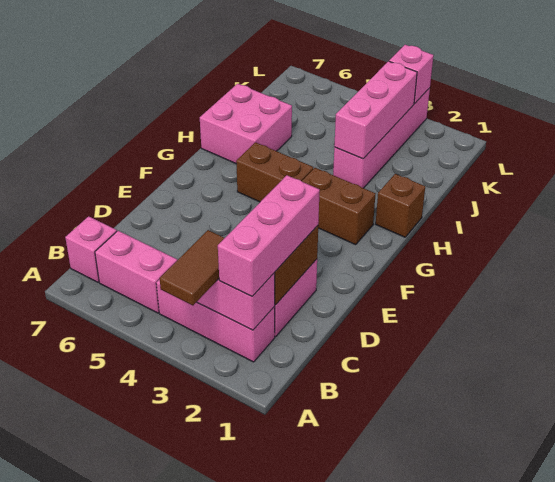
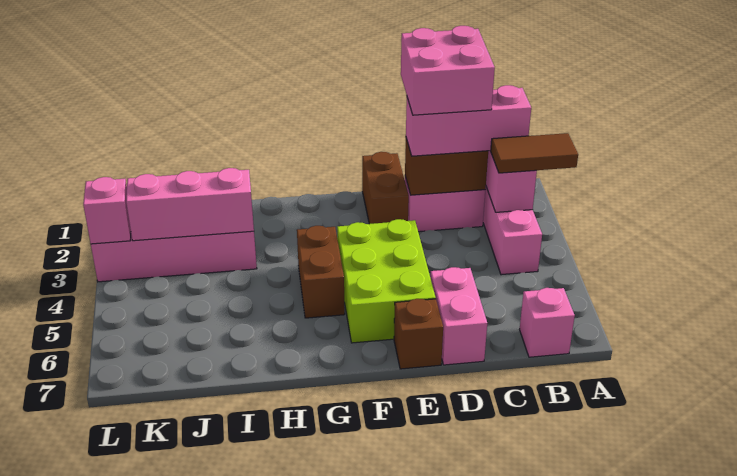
pink 1x2 brick [95,231,177,313] -> pink 1x2 brick moved to [430,267,487,365]
none -> lime 2x3 brick [337,219,436,343]
brown 1x2 brick [302,168,375,245] -> brown 1x2 brick moved to [362,152,409,224]
brown 1x1 brick [376,174,425,237] -> brown 1x1 brick moved to [394,299,443,369]
pink 2x2 brick [200,84,292,164] -> pink 2x2 brick moved to [401,26,495,115]

